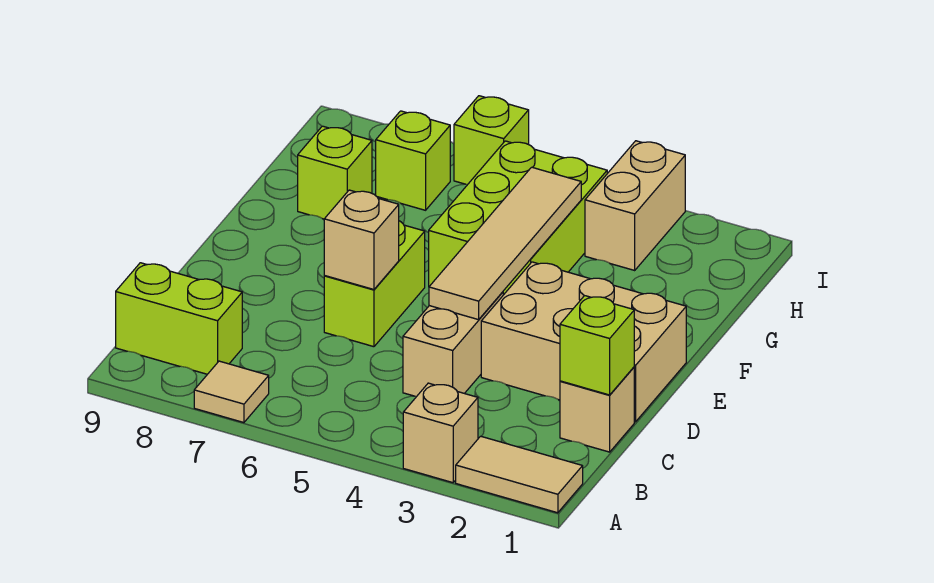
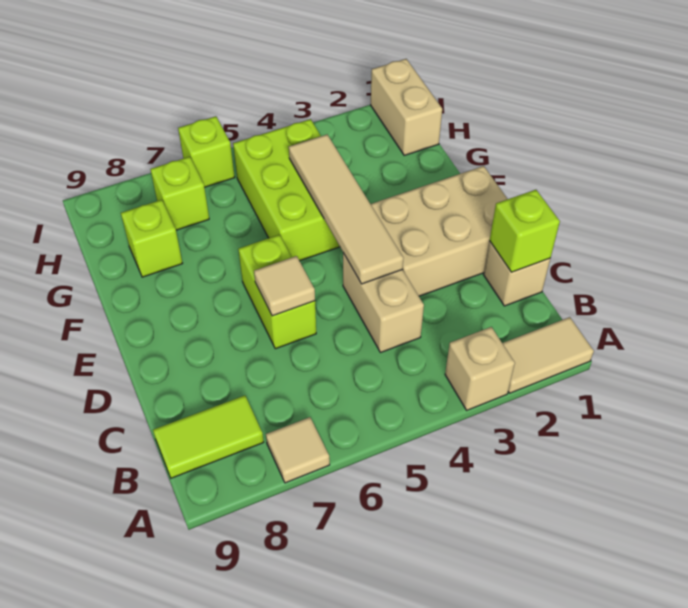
lime 1x2 brick [116,263,242,374] -> lime 1x2 tile [153,395,264,478]
tan 1x1 brick [324,190,399,290] -> tan 1x1 tile [254,256,315,316]
tan 1x2 brick [585,141,685,270] -> tan 1x2 brick moved to [371,59,442,155]

